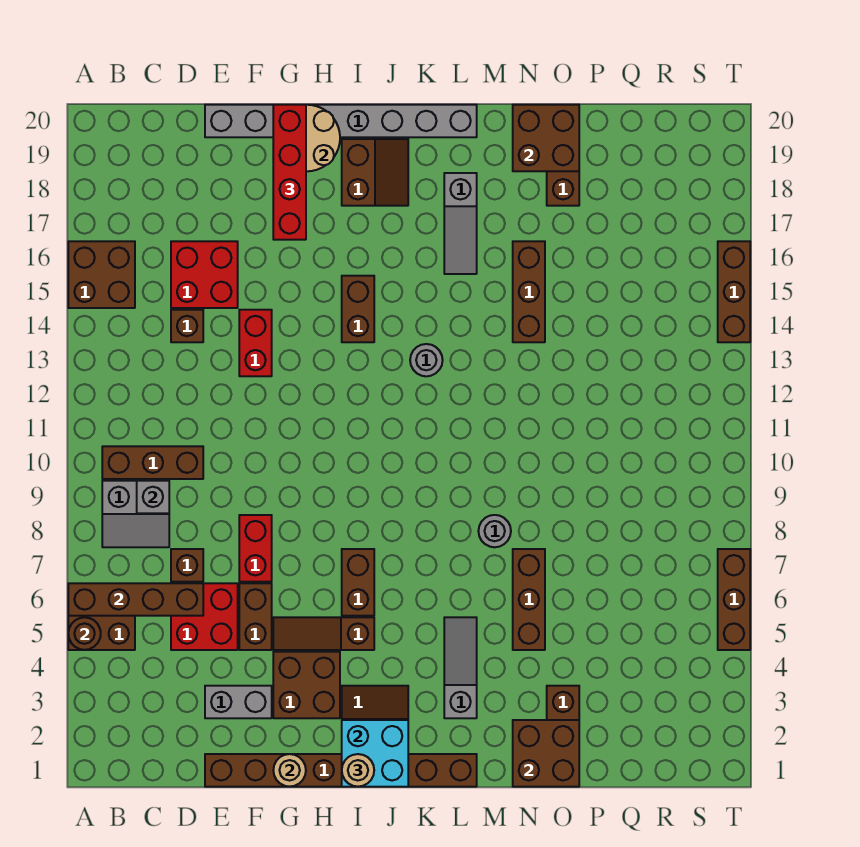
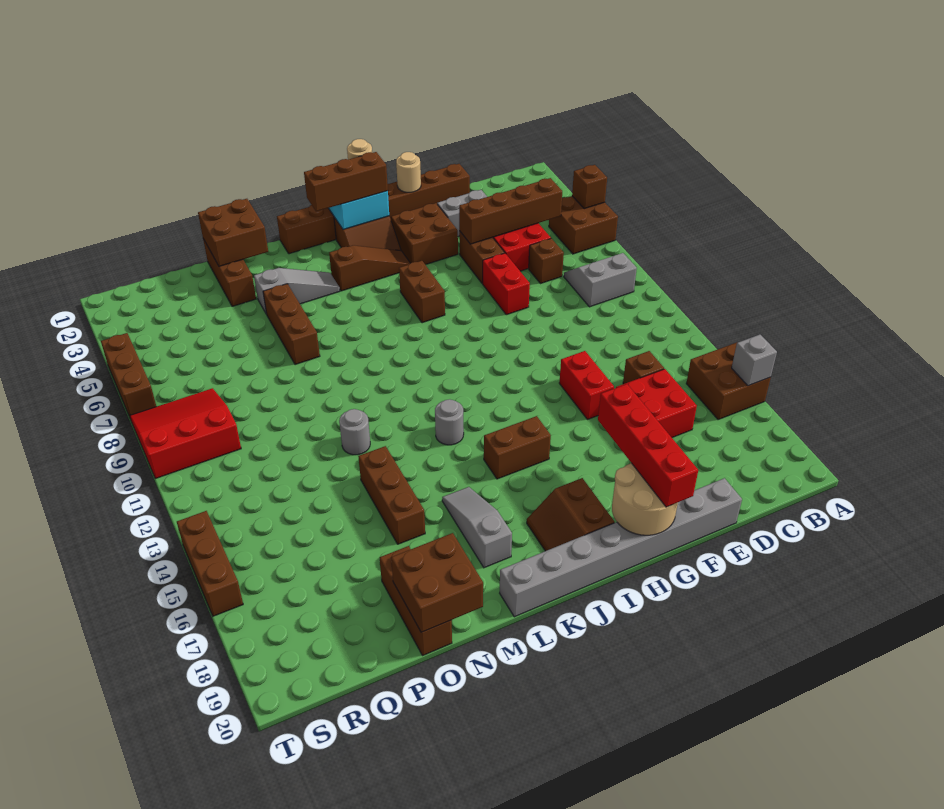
brown 1x1 round brick [68,617,101,650] -> brown 1x1 brick [572,165,607,209]
brown 1x4 brick [68,583,203,616] -> brown 1x4 brick moved to [459,178,562,244]
brown 1x3 brick [102,446,203,479] -> brown 1x3 brick moved to [304,152,388,211]
grey 1x1 brick [137,481,169,513] -> grey 1x1 brick moved to [732,335,777,386]
brown 1x3 slope [273,617,374,650] -> brown 1x3 slope moved to [329,245,410,291]
brown 1x2 brick [342,276,374,342] -> brown 1x2 brick turned to [484,416,551,479]
grey 1x3 slope [444,617,477,718] -> grey 1x3 slope turned to [254,268,340,314]
grey 1x1 round brick [479,515,511,547] -> grey 1x1 round brick moved to [339,409,370,455]
none -> red 3x3 slope [130,388,241,479]

